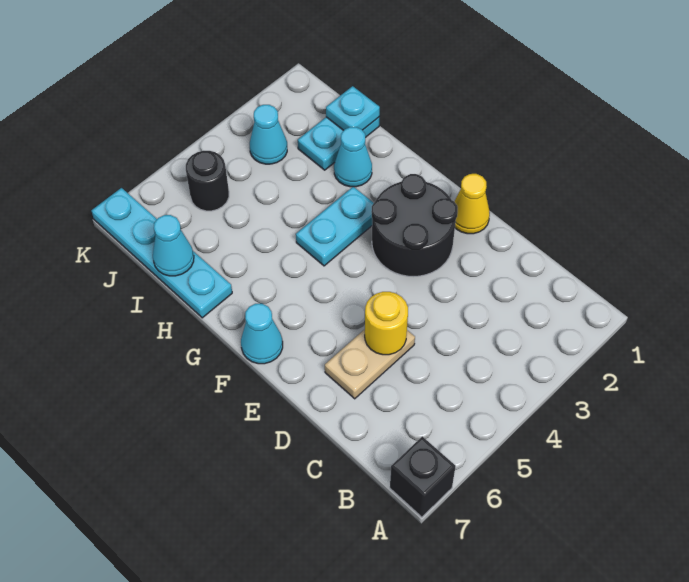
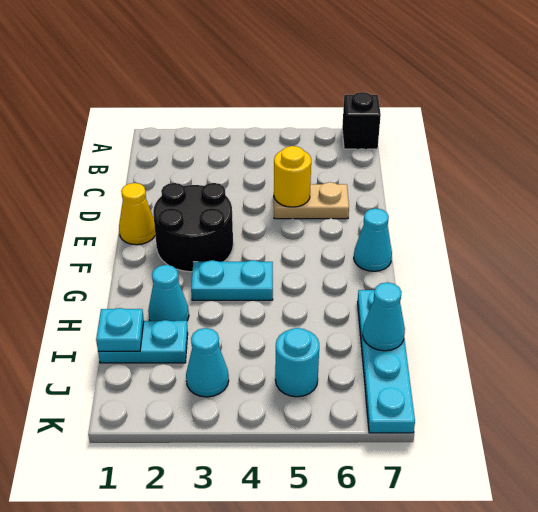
black 1x1 round brick [186,151,229,211] -> cyan 1x1 round brick [275,328,319,397]

